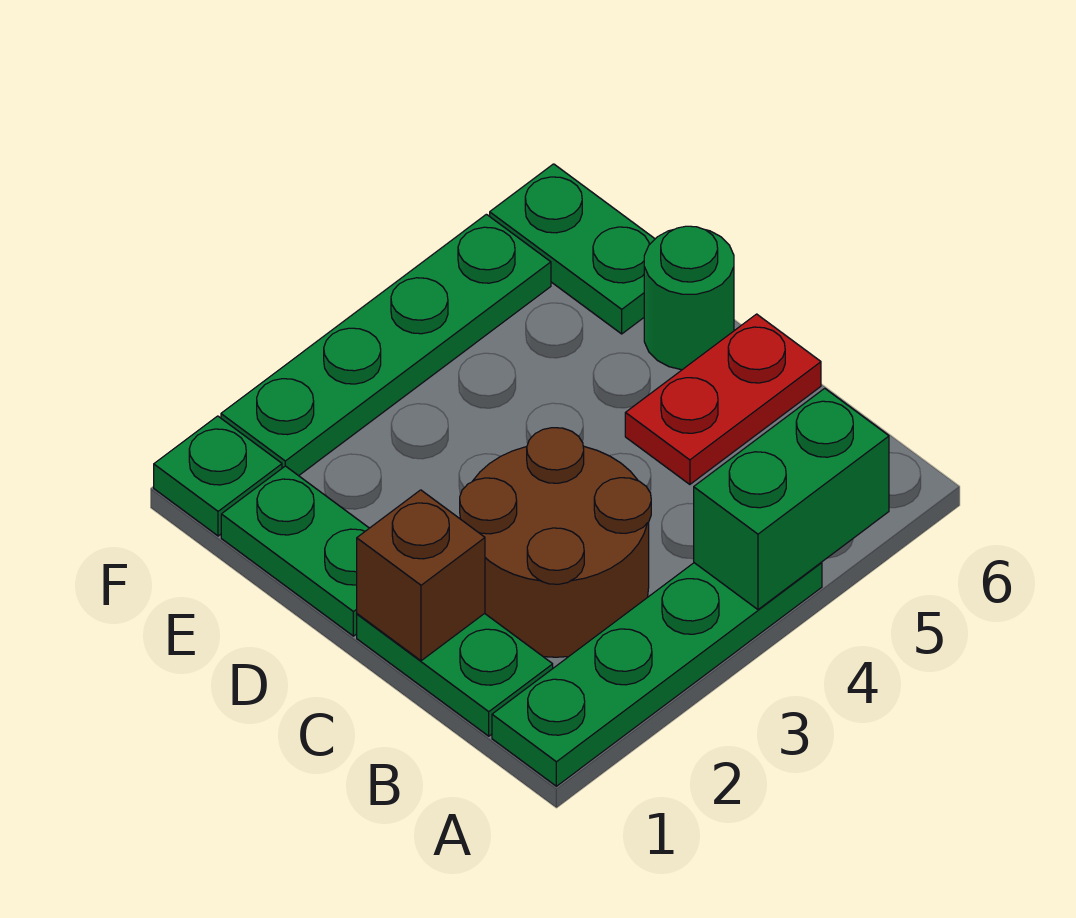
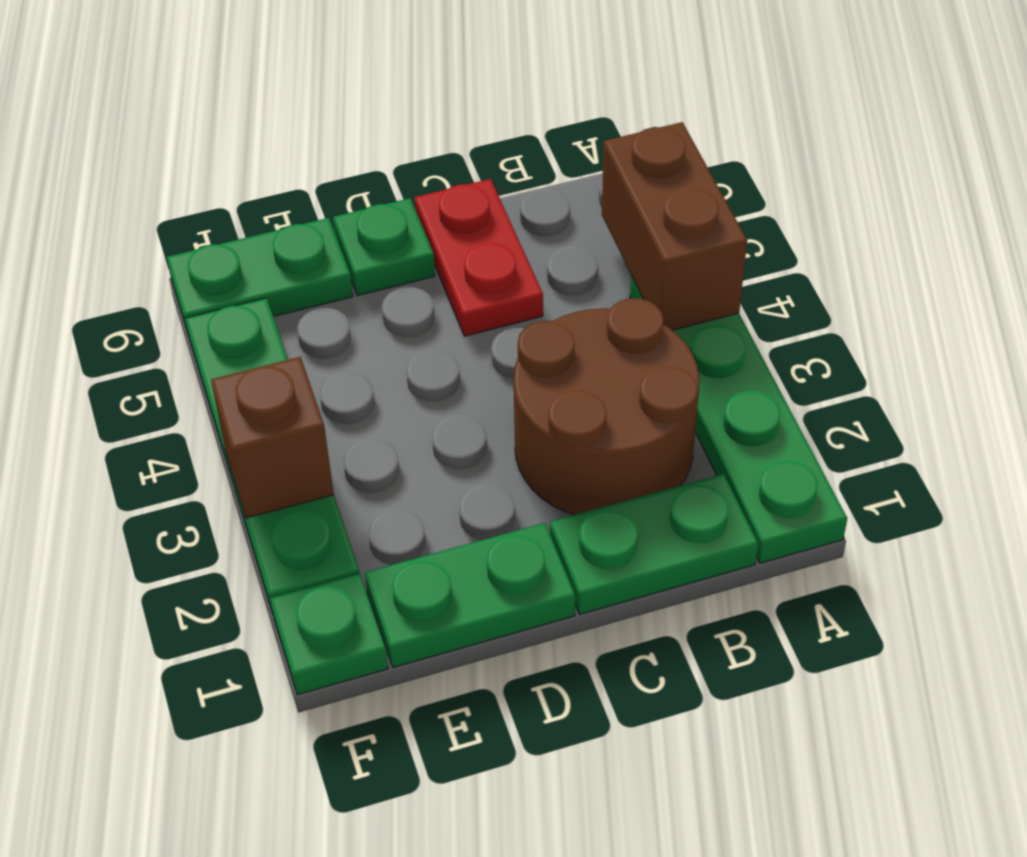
green 1x2 brick [694,388,889,609] -> brown 1x2 brick [602,122,747,330]
brown 1x1 brick [357,490,485,661] -> brown 1x1 brick moved to [211,357,334,518]
green 1x1 round brick [644,226,734,370] -> green 1x1 plate [333,198,435,296]

